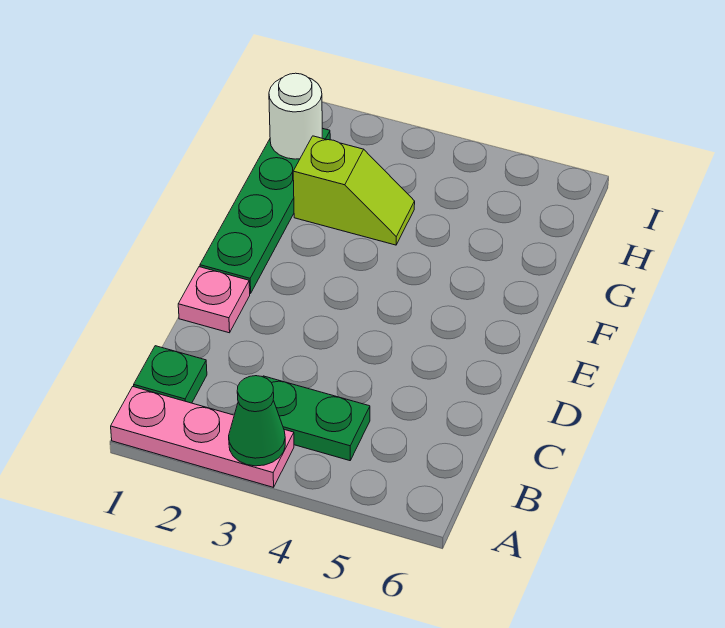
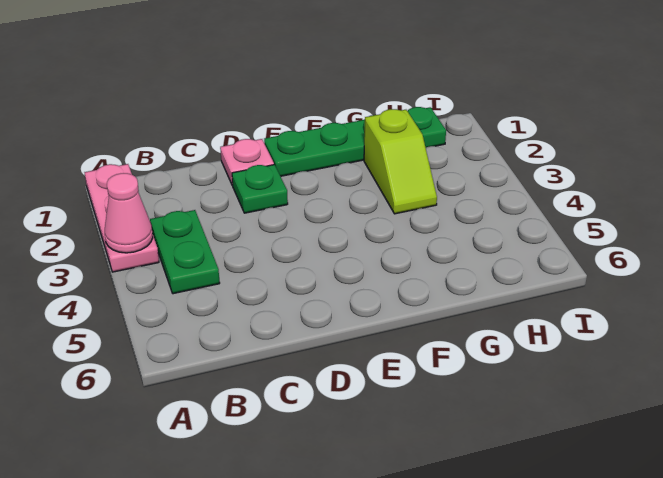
green 1x1 cone [229,376,285,466] -> pink 1x1 cone [105,173,153,253]
green 1x1 plate [134,346,207,403] -> green 1x1 plate moved to [232,165,288,213]
white 1x1 round brick [269,73,322,159] -> none

